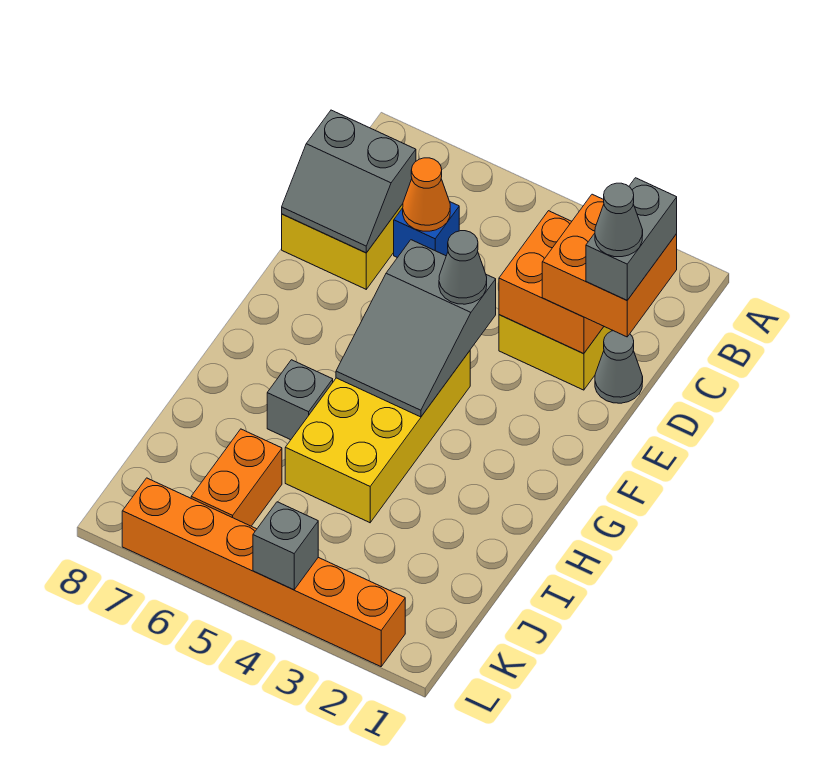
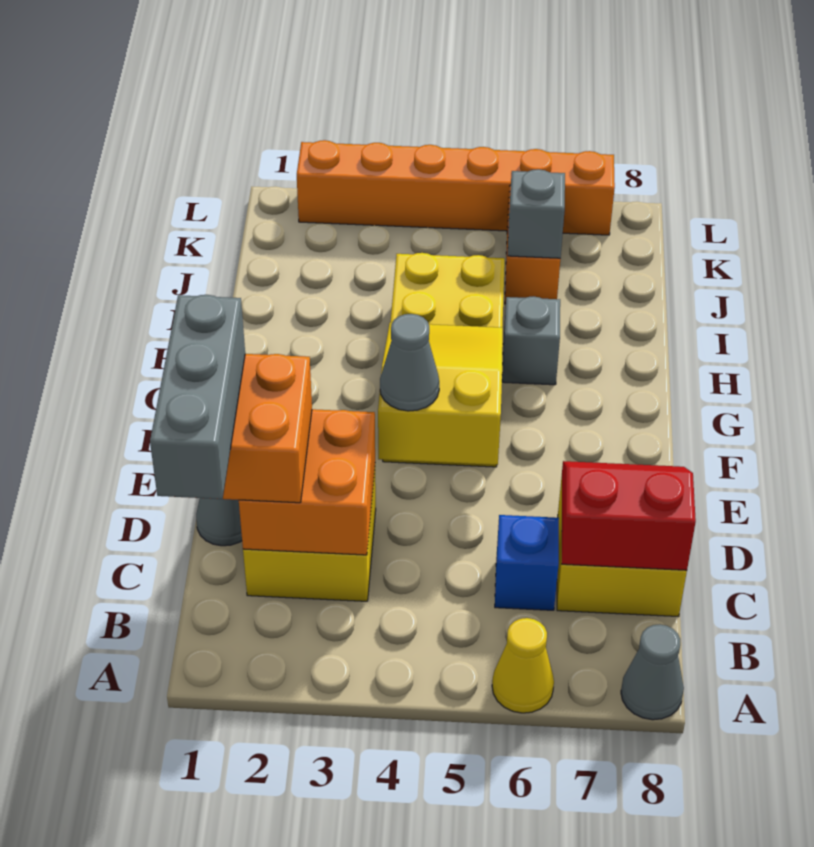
none -> yellow 1x1 cone [492,618,554,713]
grey 1x2 brick [586,178,677,300] -> grey 1x3 brick [150,295,245,499]
orange 1x1 cone [403,158,450,231] -> none
grey 2x2 slope [282,110,416,253] -> red 2x2 slope [562,461,696,570]
grey 1x1 cone [595,183,643,257] -> grey 1x1 cone moved to [621,624,684,720]
grey 2x3 slope [336,240,496,417] -> yellow 2x3 slope [378,323,503,465]
grey 1x1 brick [253,502,318,590] -> grey 1x1 brick moved to [508,169,565,258]

